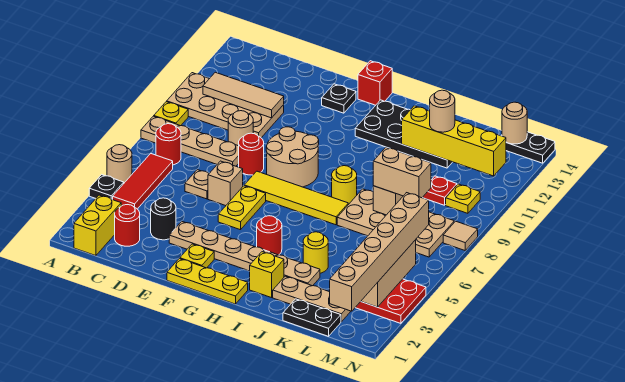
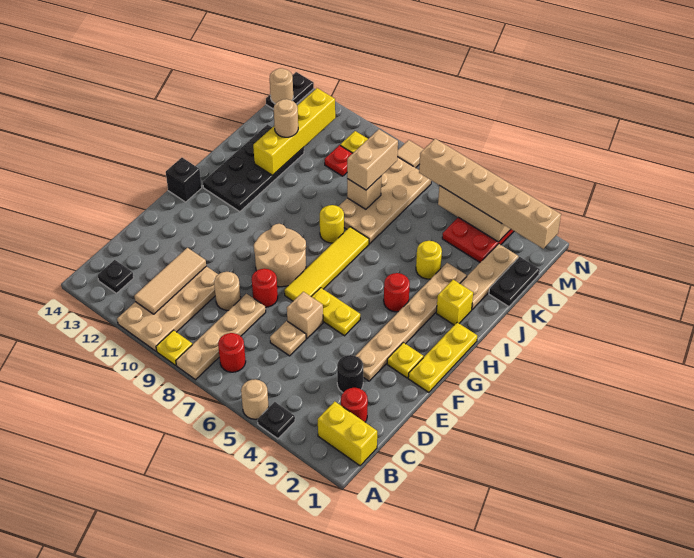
red 1x3 tile [113,154,173,209] -> none
black 1x1 plate [322,84,356,113] -> black 1x1 plate moved to [98,260,134,293]
red 1x1 brick [358,61,392,105] -> black 1x1 brick [166,158,202,202]

